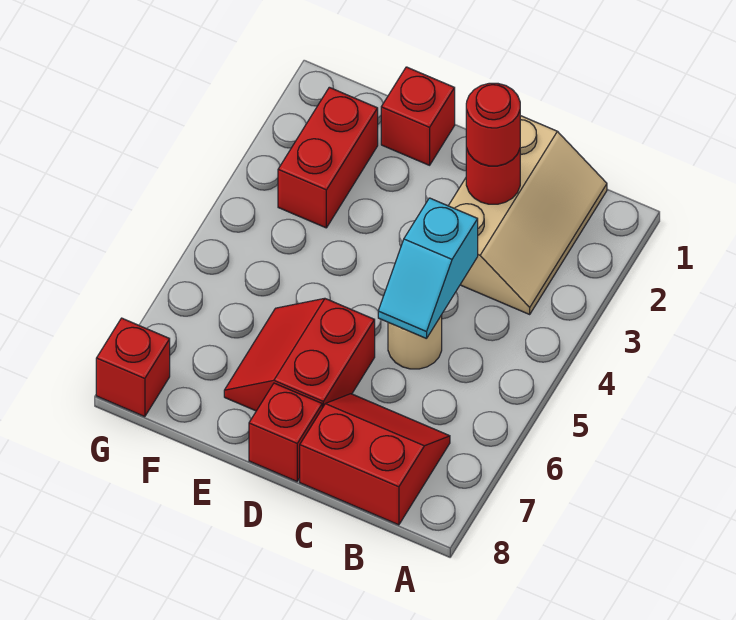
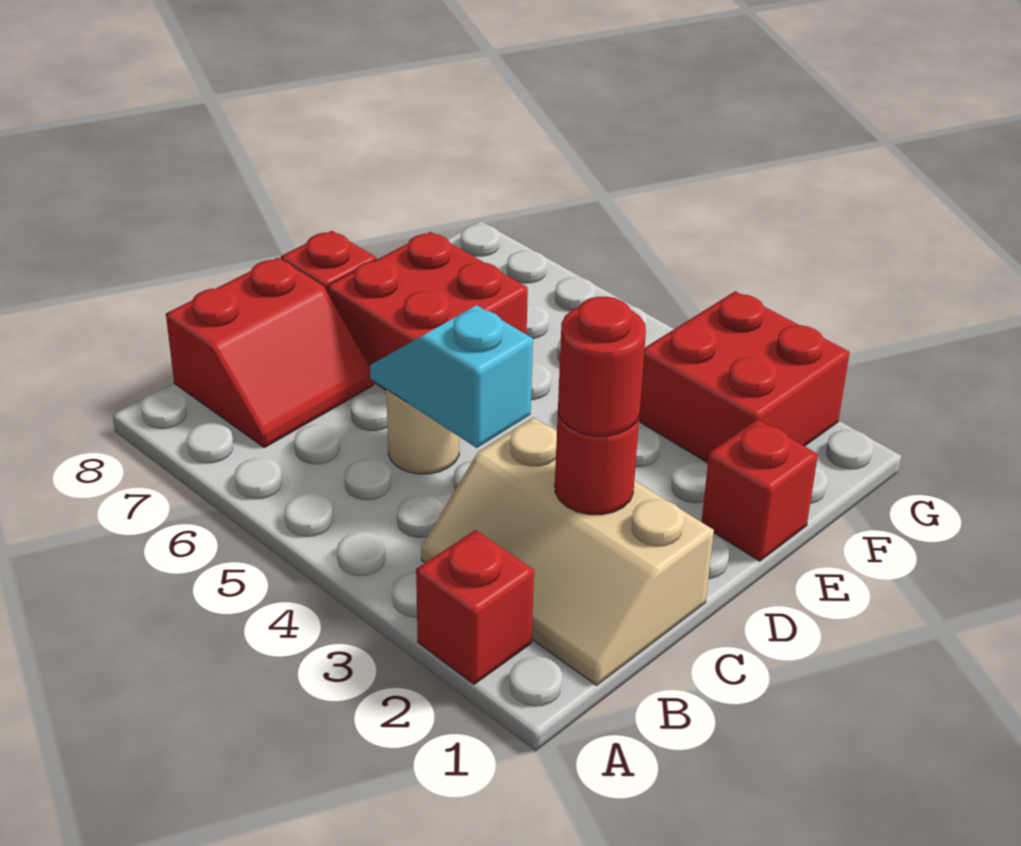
red 2x2 slope [224,298,375,411] -> red 2x2 brick [327,232,528,390]
red 1x2 brick [278,87,378,228] -> red 2x2 brick [639,291,850,463]
red 1x1 brick [96,318,170,417] -> red 1x1 brick moved to [416,530,534,684]

